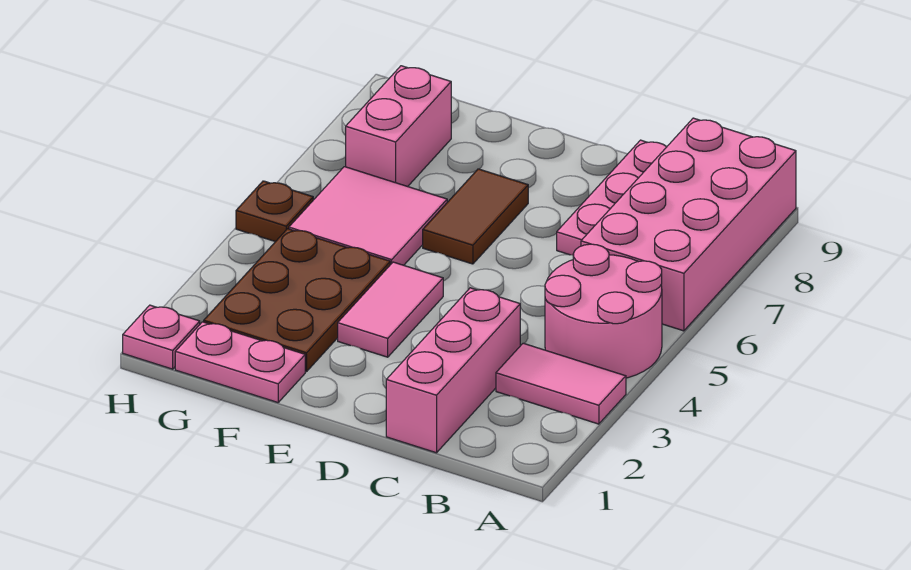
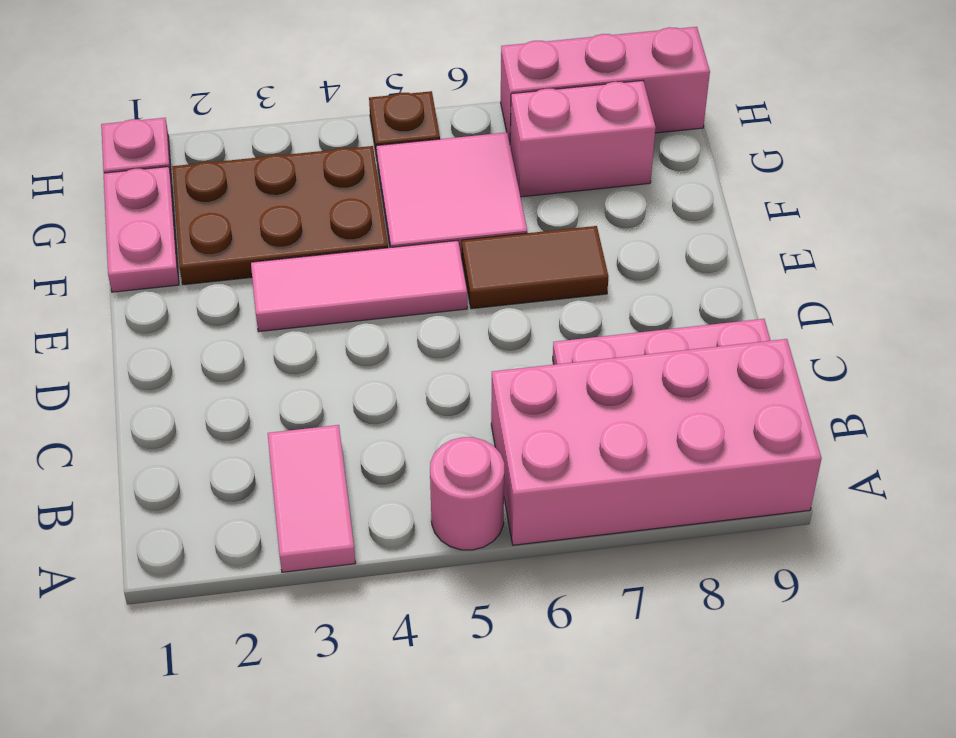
pink 2x2 round brick [545,244,662,378] -> pink 1x1 round brick [430,437,504,550]
pink 1x3 brick [386,288,520,453] -> pink 1x3 brick moved to [501,27,710,143]
pink 1x2 tile [338,262,443,357] -> pink 1x3 tile [251,241,467,332]

